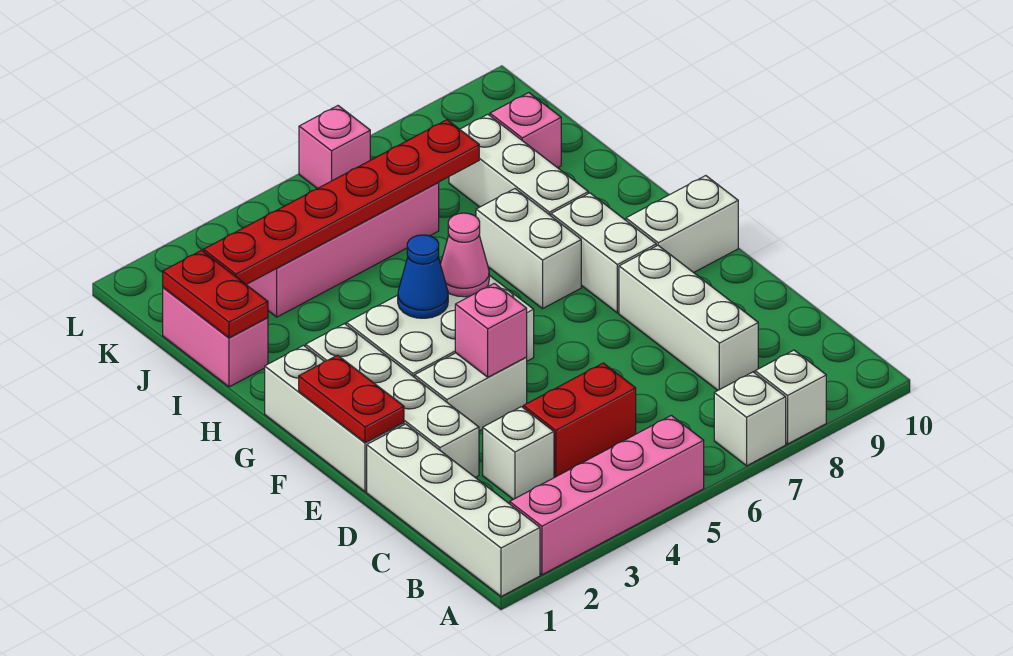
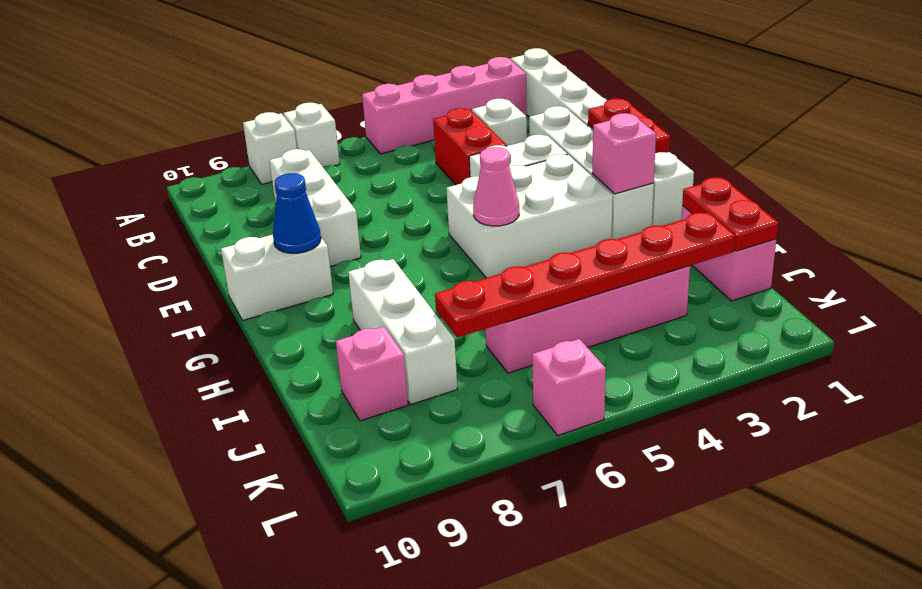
red 1x2 brick [523,363,636,478] -> red 1x2 brick turned to [433,108,507,185]
pink 1x1 brick [455,283,527,377] -> pink 1x1 brick moved to [592,113,656,194]
white 1x2 brick [551,193,656,313] -> none
blue 1x1 cone [398,235,448,318] -> blue 1x1 cone moved to [273,173,321,253]
white 1x2 brick [476,189,581,309] -> none

